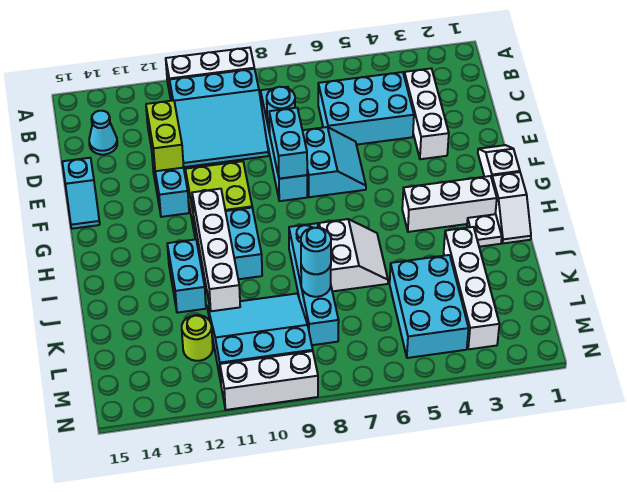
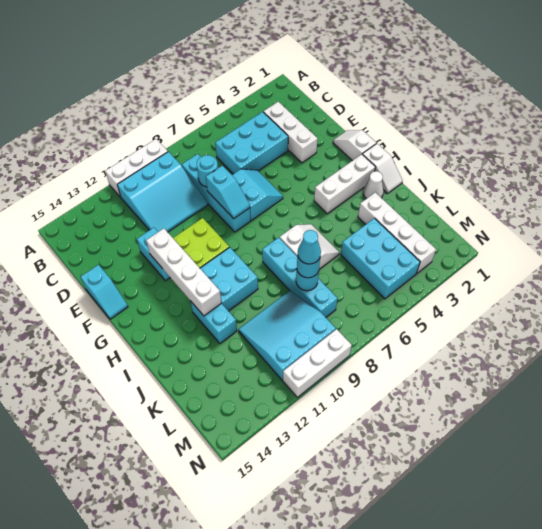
cyan 1x1 cone [89,111,117,155] -> cyan 1x1 cone moved to [298,230,321,264]
lime 1x2 brick [146,100,184,171] -> none
cyan 1x2 brick [269,108,307,179] -> cyan 1x2 slope [206,166,250,219]
white 1x4 brick [192,189,240,311] -> white 1x4 brick moved to [146,228,221,316]
white 1x1 plate [467,214,502,247] -> white 1x1 cone [363,171,383,199]
lime 1x1 round brick [182,315,213,361] -> none

